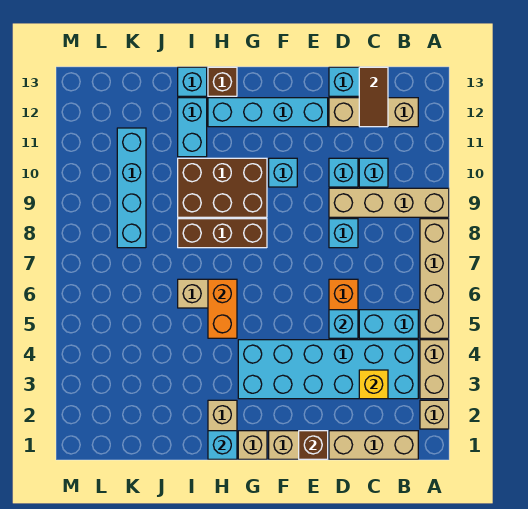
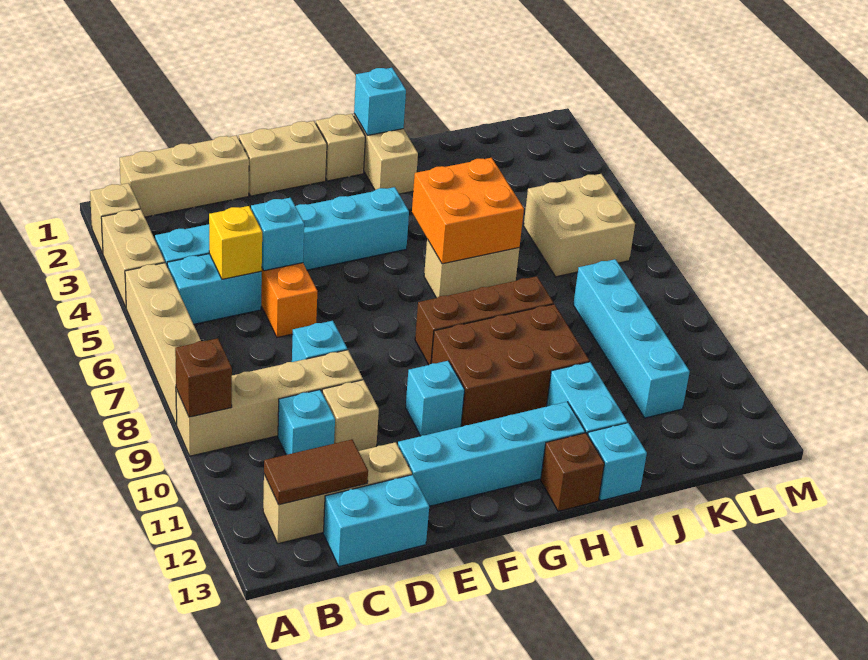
cyan 2x6 brick [238,340,418,399] -> cyan 1x6 brick [155,187,409,270]
yellow 1x1 brick [359,370,388,399] -> yellow 1x1 brick moved to [209,206,262,279]
brown 1x2 tile [359,67,388,127] -> brown 1x2 tile turned to [264,440,368,505]
cyan 1x1 brick [329,158,358,187] -> tan 1x1 brick [322,380,379,451]
brown 1x1 brick [299,431,328,459] -> brown 1x1 brick moved to [175,338,232,417]
orange 1x2 brick [208,279,237,338] -> orange 2x2 brick [412,158,524,264]
none -> tan 2x2 brick [524,174,635,277]

